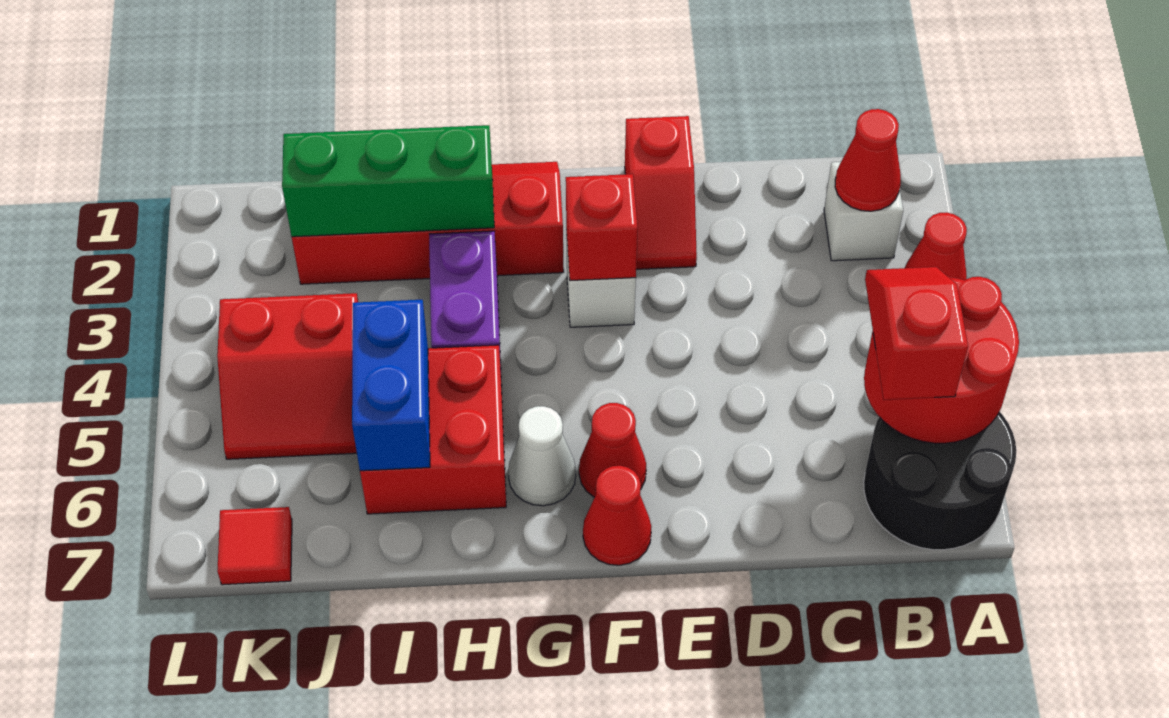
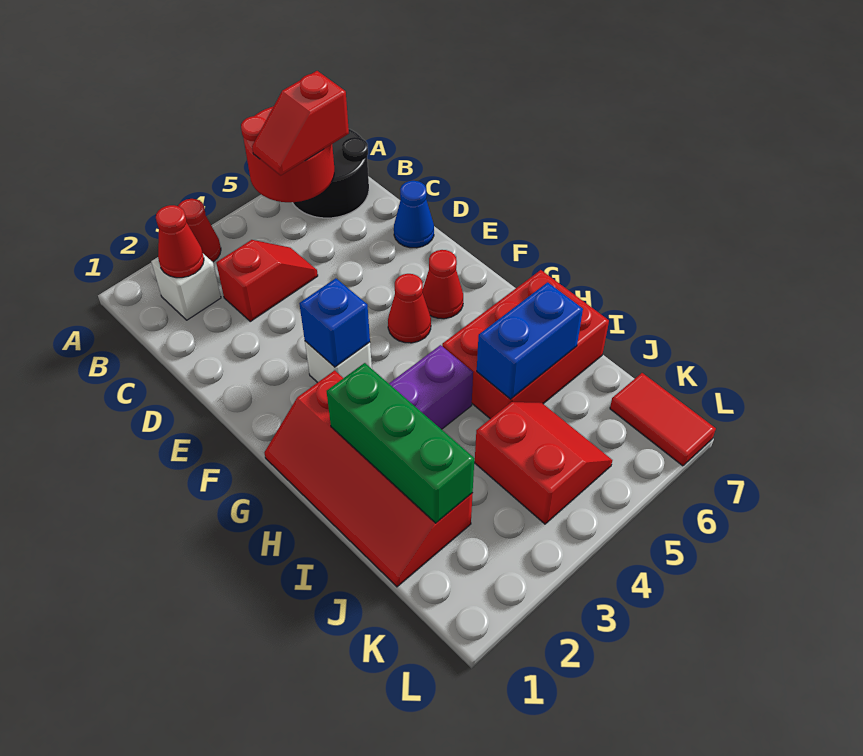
none -> blue 1x1 cone [394,181,434,248]
red 1x2 slope [625,116,697,269] -> red 1x2 slope moved to [216,240,318,321]
red 1x1 brick [566,174,638,281] -> blue 1x1 brick [299,278,370,367]
red 1x1 cone [583,466,652,565] -> red 1x1 cone moved to [388,274,431,343]
white 1x1 cone [508,406,576,506] -> none
red 2x2 brick [360,345,506,514] -> red 2x3 brick [442,270,609,419]
red 1x1 tile [217,507,292,585] -> red 1x2 tile [610,373,716,466]

